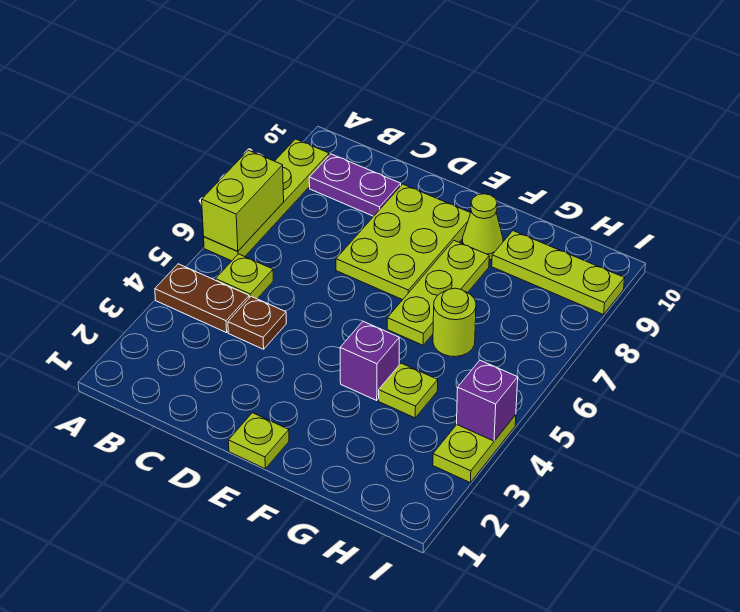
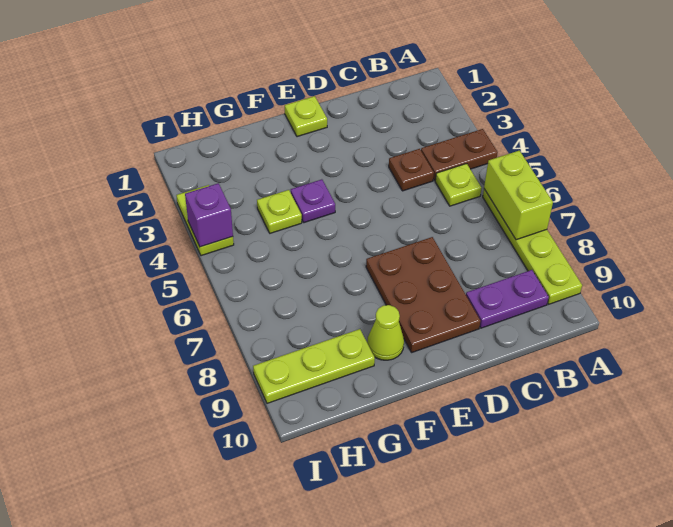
lime 2x3 plate [336,184,470,300] -> brown 2x3 plate [366,237,481,352]
purple 1x1 brick [340,321,399,400] -> purple 1x1 plate [291,179,335,223]
lime 1x3 plate [387,241,489,345] -> none
lime 1x1 round brick [433,288,476,357] -> none

